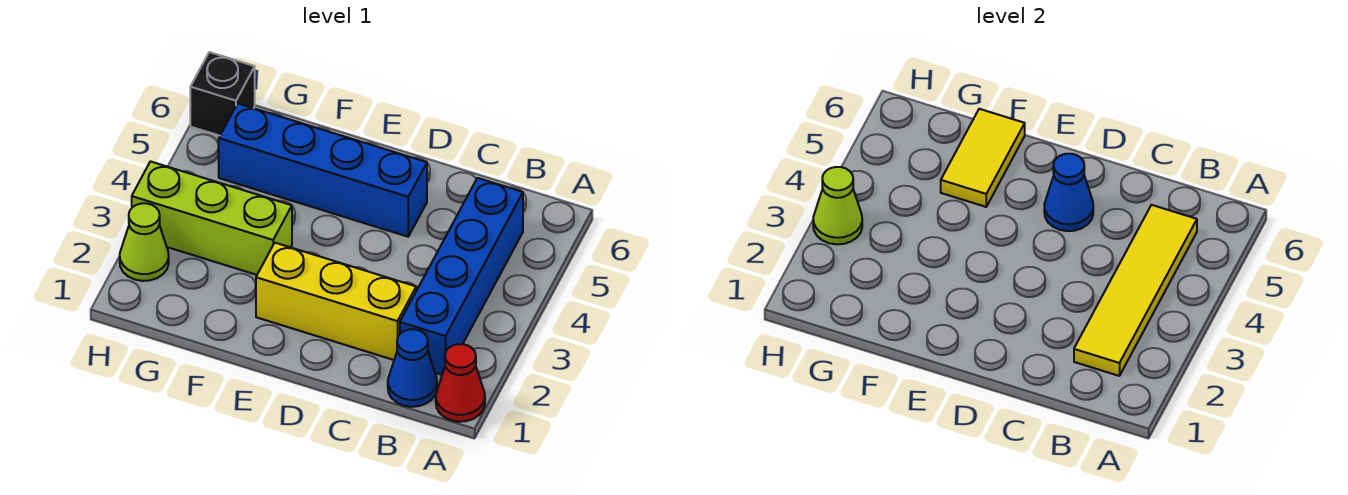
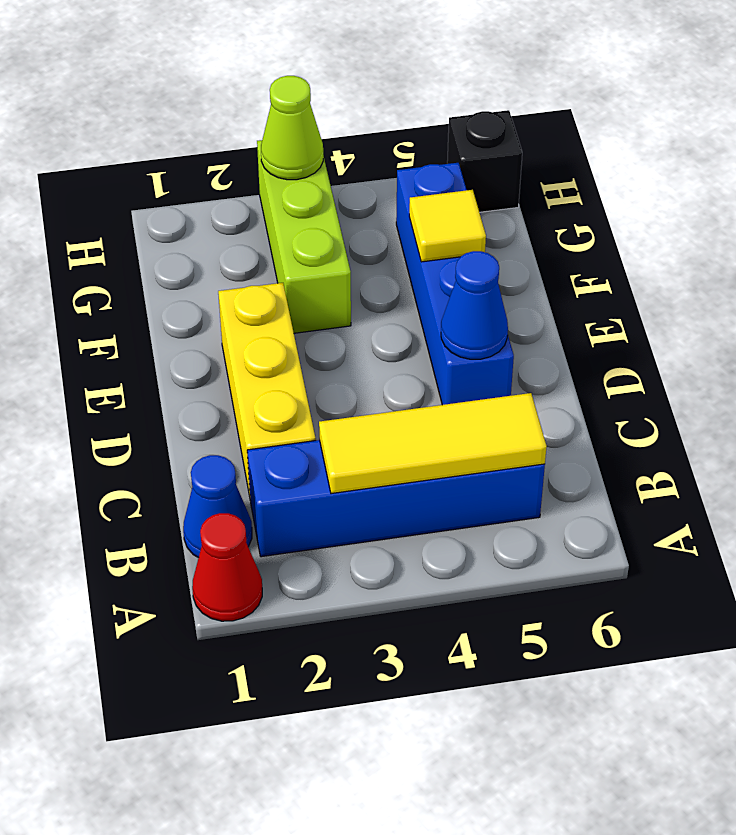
yellow 1x4 tile [1074,205,1197,376] -> yellow 1x3 tile [319,393,547,494]
yellow 1x2 tile [941,109,1025,207] -> yellow 1x1 tile [409,190,486,262]
lime 1x1 cone [120,203,169,281] -> none

